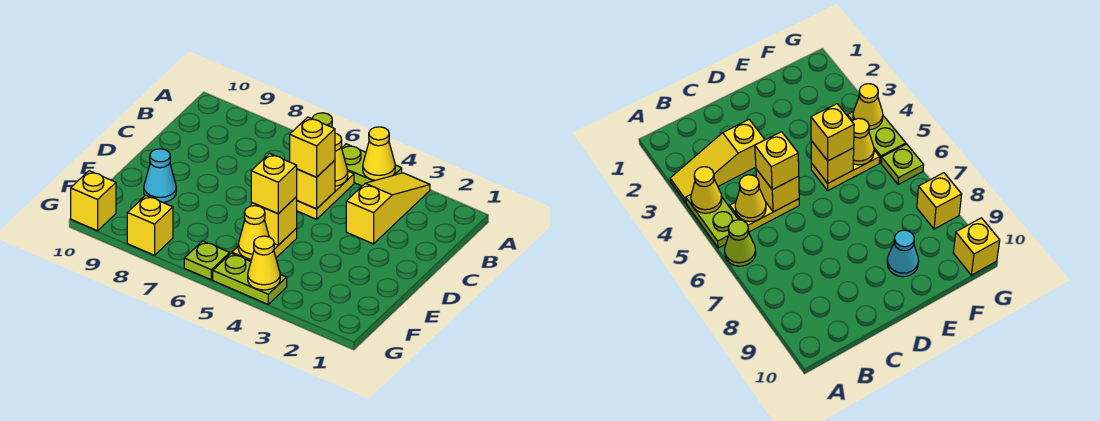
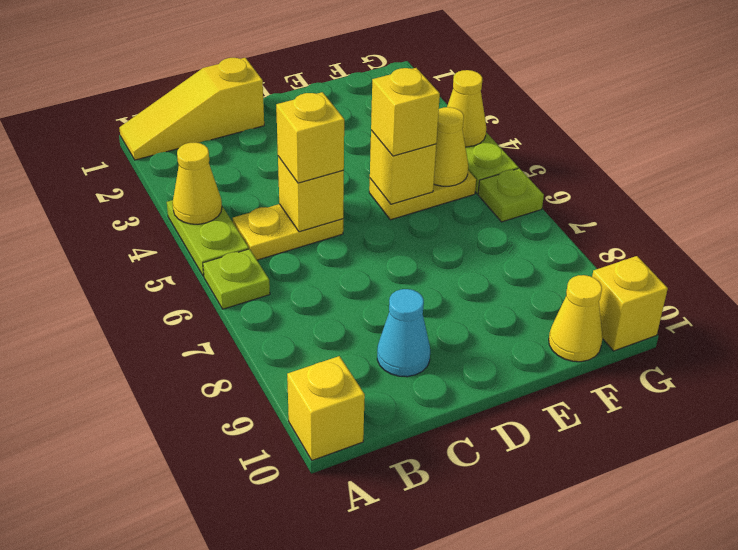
yellow 1x3 slope [346,173,430,244] -> yellow 1x3 slope moved to [119,58,264,160]
lime 1x1 cone [725,220,756,266] -> lime 1x1 plate [203,249,270,309]
yellow 1x1 cone [335,133,348,186] -> yellow 1x1 cone moved to [549,275,603,362]
cyan 1x1 cone [144,149,176,202] -> cyan 1x1 cone moved to [377,289,430,377]
yellow 1x1 brick [127,195,173,255] -> yellow 1x1 brick moved to [287,356,365,460]

